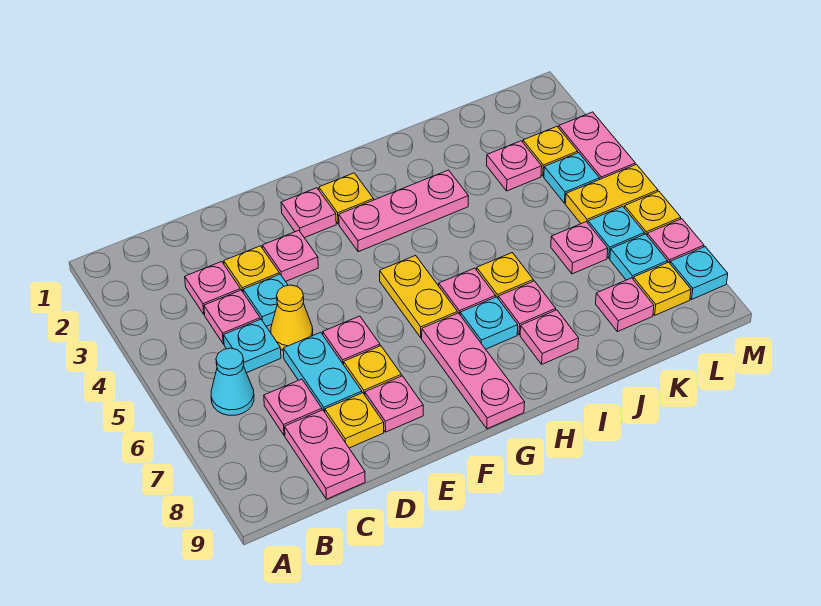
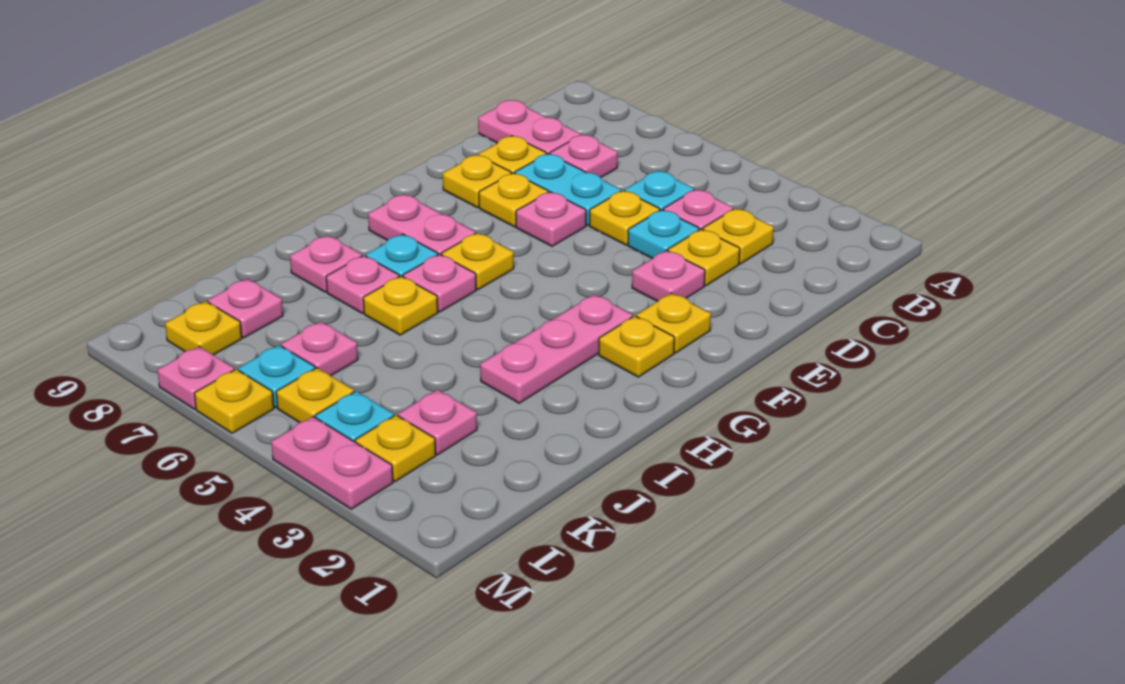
cyan 1x1 cone [211,348,254,415] -> none
pink 1x1 plate [185,261,240,315] -> yellow 1x1 plate [703,208,774,264]
yellow 1x1 cone [271,285,313,350] -> yellow 1x1 plate [590,191,660,245]
pink 1x1 plate [365,376,423,432] -> yellow 1x1 plate [443,155,511,208]
pink 1x1 plate [281,188,336,238] -> yellow 1x1 plate [636,293,711,353]
yellow 1x2 plate [380,255,457,338] -> yellow 1x1 plate [442,233,514,290]
pink 1x3 plate [422,313,525,429] -> pink 1x2 plate [368,194,476,255]
yellow 1x2 plate [565,164,658,224] -> yellow 1x1 plate [276,368,354,423]
cyan 1x1 plate [610,234,668,280] -> none
cyan 1x1 plate [670,247,728,299] -> none

